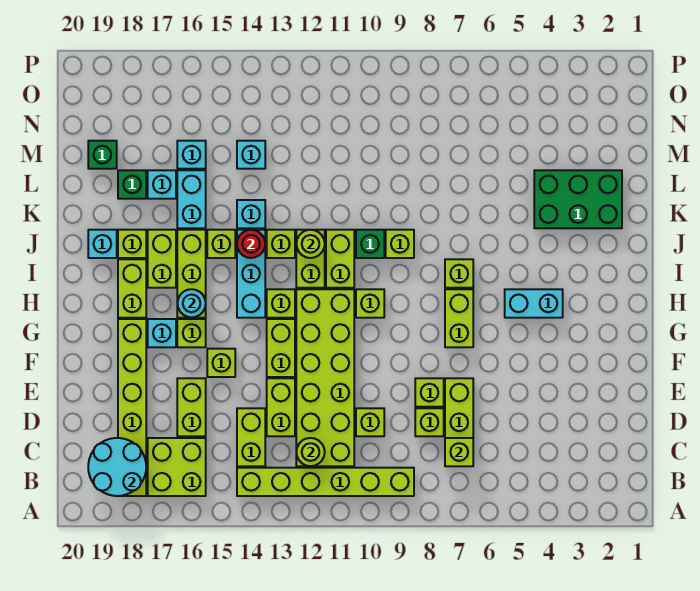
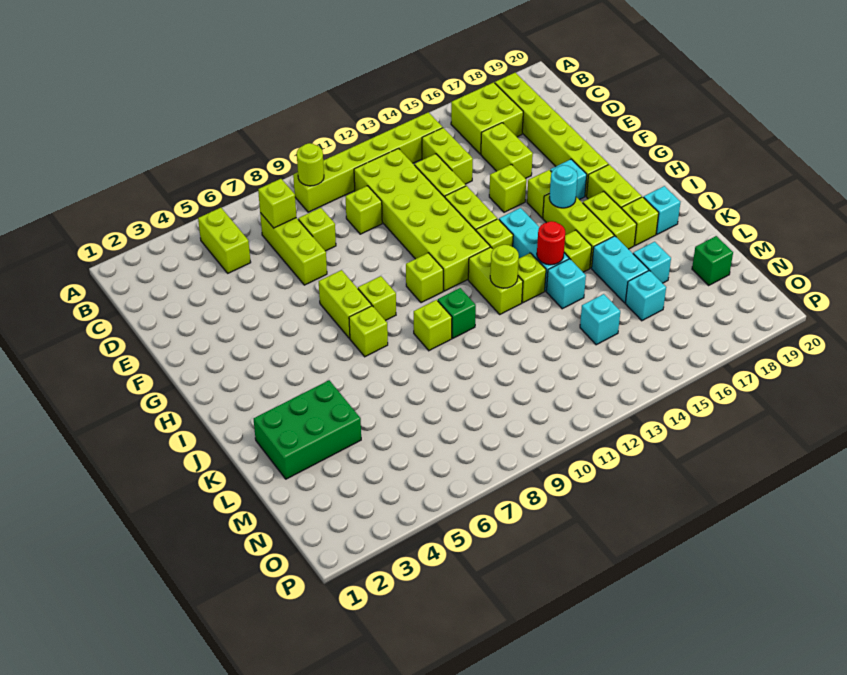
cyan 2x2 round brick [88,438,146,496] -> none
lime 1x1 round brick [296,438,325,466] -> lime 1x1 round brick moved to [297,143,324,186]
lime 1x1 brick [415,378,444,407] -> lime 1x1 brick moved to [358,276,396,321]
cyan 1x2 brick [505,289,563,318] -> none
lime 1x2 brick [326,230,354,288] -> lime 1x2 brick moved to [198,208,251,273]
green 1x1 brick [118,170,146,199] -> none

